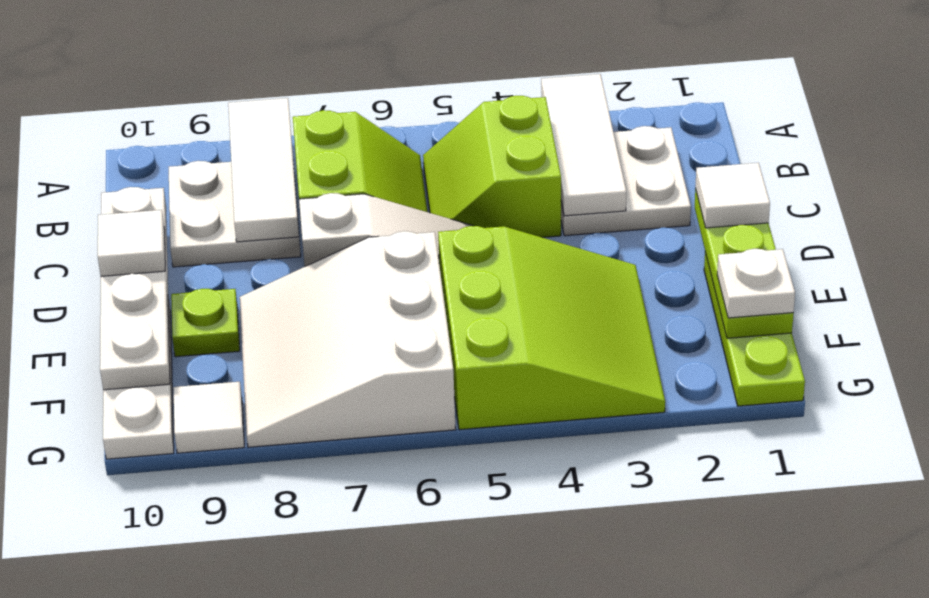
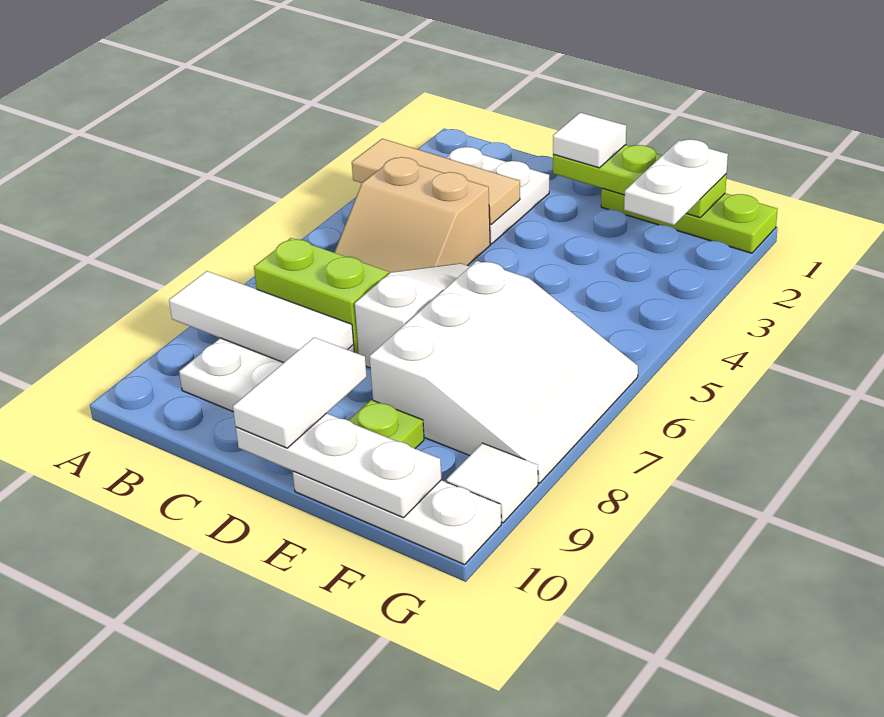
white 1x3 tile [541,74,626,216] -> tan 1x3 tile [352,139,520,224]
lime 2x2 slope [423,96,561,238] -> tan 2x2 slope [334,157,490,273]
white 1x4 plate [100,187,170,390] -> white 1x3 plate [236,413,442,518]
white 1x1 tile [98,210,165,276] -> white 1x2 tile [233,337,367,448]
lime 3x3 slope [438,226,665,430] -> none
white 3x3 slope [240,231,456,447] -> white 3x3 slope turned to [370,261,638,483]
white 1x1 plate [717,249,795,318] -> white 1x2 plate [624,139,728,225]

